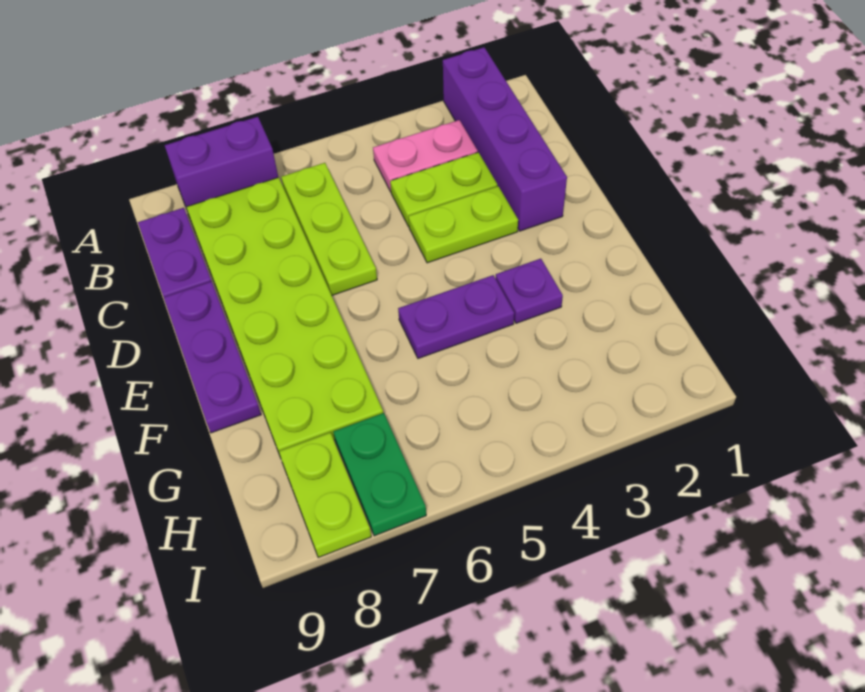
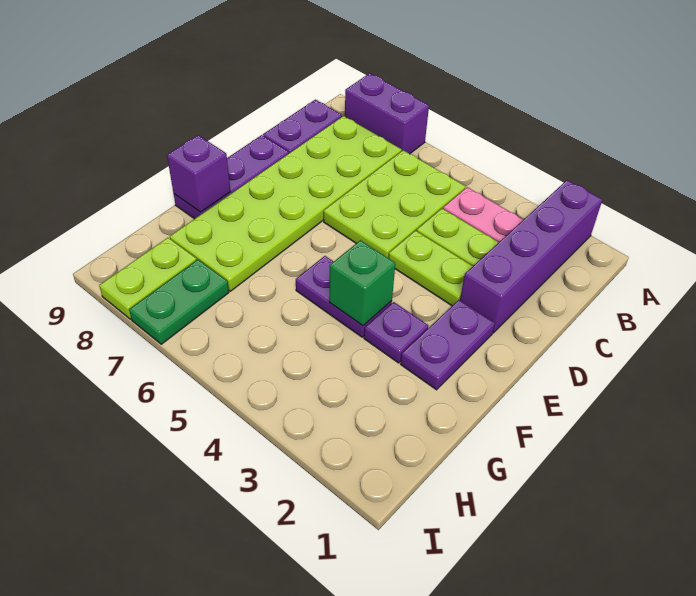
lime 1x3 plate [281,163,377,295] -> lime 2x3 plate [324,150,466,258]
none -> purple 1x2 plate [401,300,495,390]
none -> green 1x1 brick [329,240,395,326]
none -> purple 1x1 brick [167,135,230,212]

